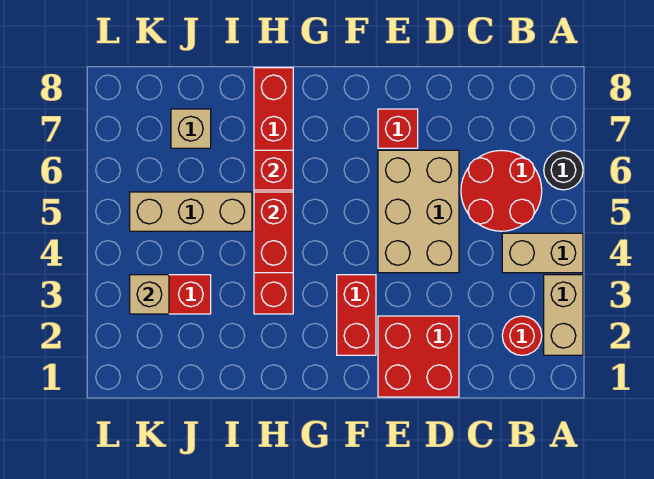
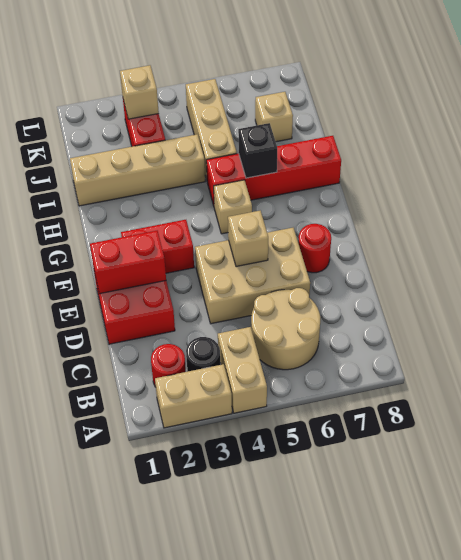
black 1x1 round brick [544,151,583,190] -> black 1x1 round brick moved to [186,337,220,372]
red 2x2 round brick [461,150,542,231] -> tan 2x2 round brick [251,288,320,370]
none -> tan 1x1 brick [228,211,268,267]
red 1x1 brick [378,109,418,148] -> red 1x1 round brick [298,224,331,273]
none -> tan 1x1 brick [214,180,252,234]
red 1x6 brick [254,68,293,314] -> red 1x4 brick [206,136,341,206]
red 1x2 brick [254,192,293,273] -> red 1x2 brick moved to [90,231,166,294]
red 1x1 brick [254,150,293,190] -> black 1x1 brick [238,123,277,178]
none -> tan 1x4 brick [70,134,205,206]

